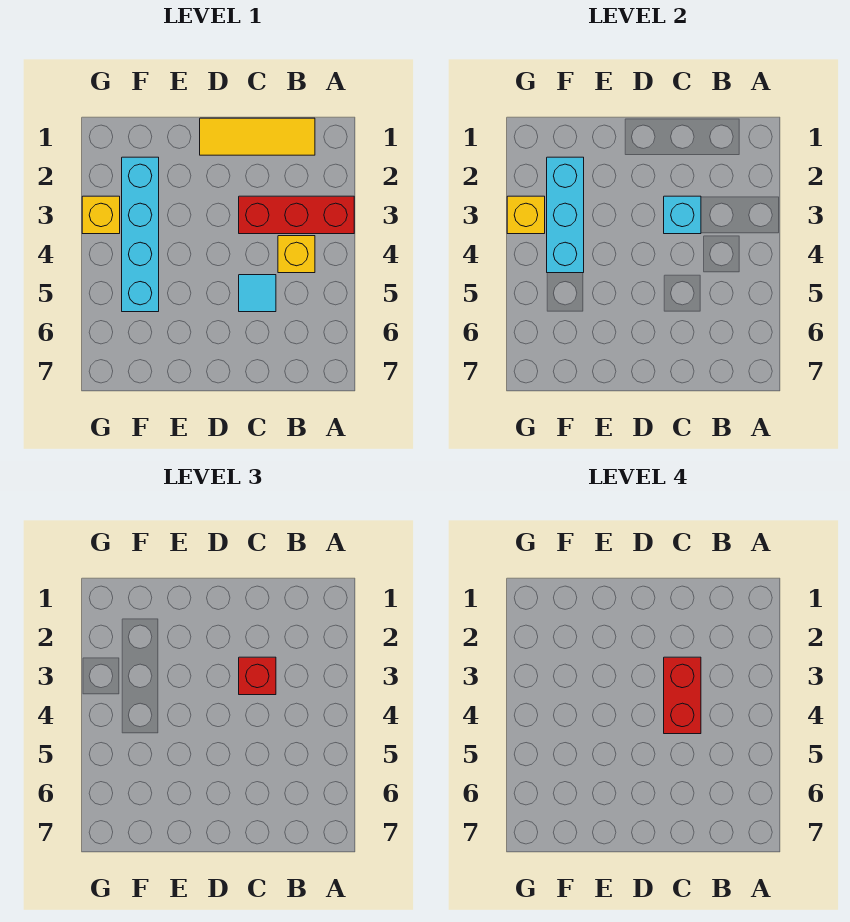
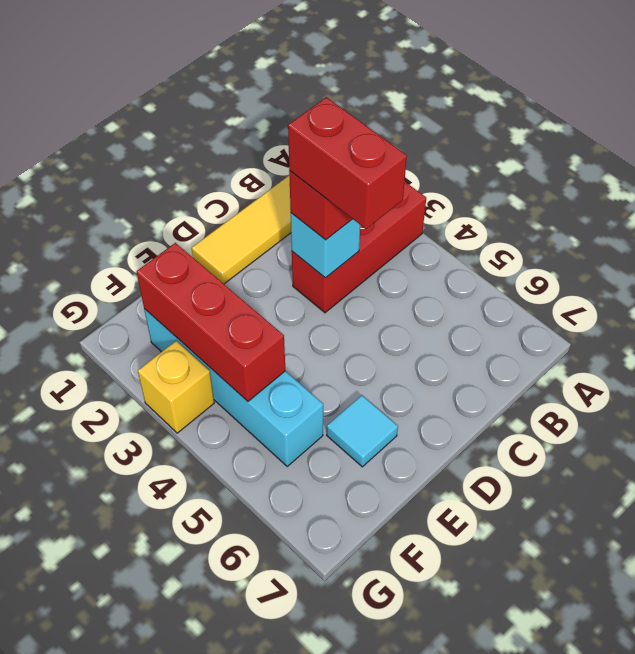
yellow 1x1 brick [278,236,315,273] -> none
cyan 1x1 tile [239,275,276,312] -> cyan 1x1 tile moved to [327,395,398,467]
cyan 1x3 brick [547,157,584,273] -> red 1x3 brick [137,243,285,401]
yellow 1x1 brick [507,196,545,234] -> none

